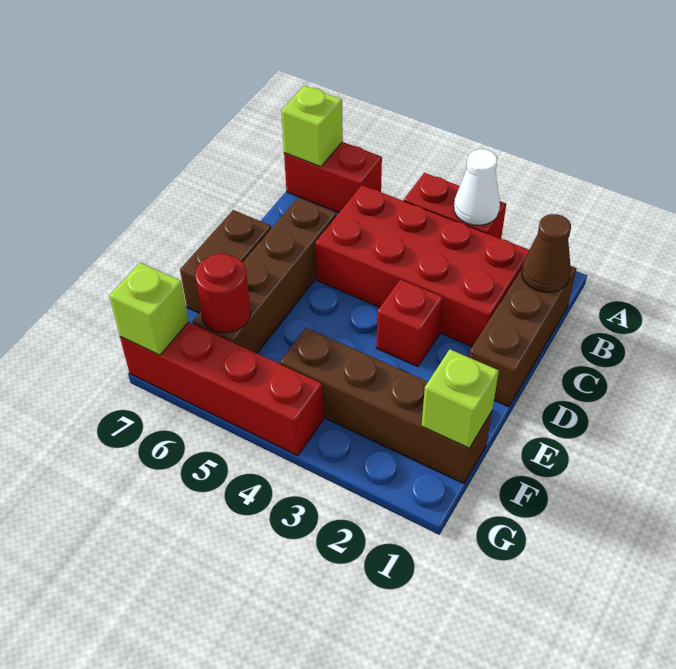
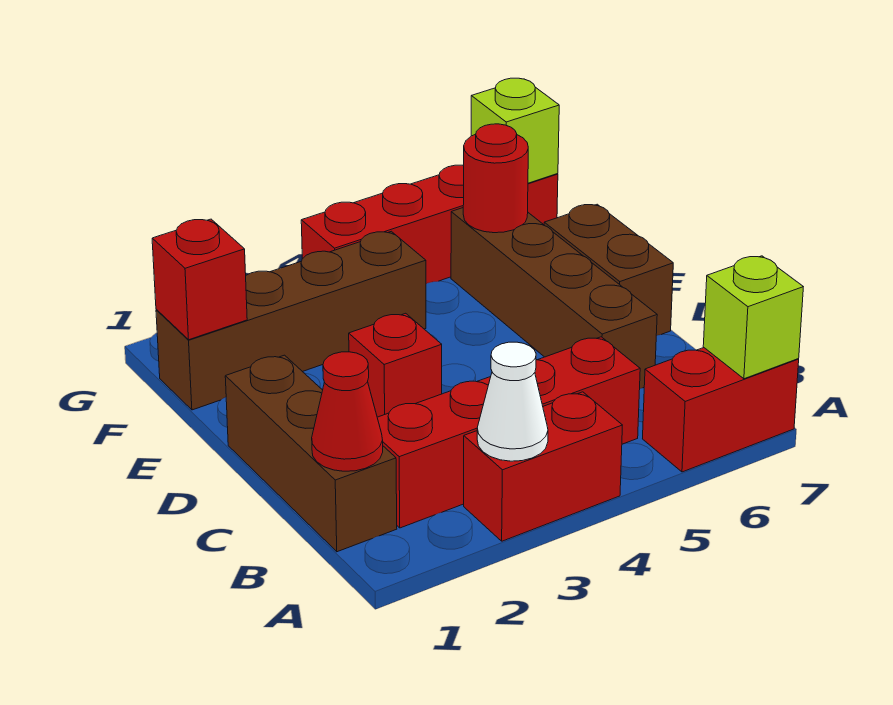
brown 1x1 cone [522,214,571,292] -> red 1x1 cone [312,352,383,471]
red 2x4 brick [315,185,529,346] -> red 1x4 brick [377,337,640,528]
lime 1x1 brick [422,349,499,448] -> red 1x1 brick [152,219,247,340]

